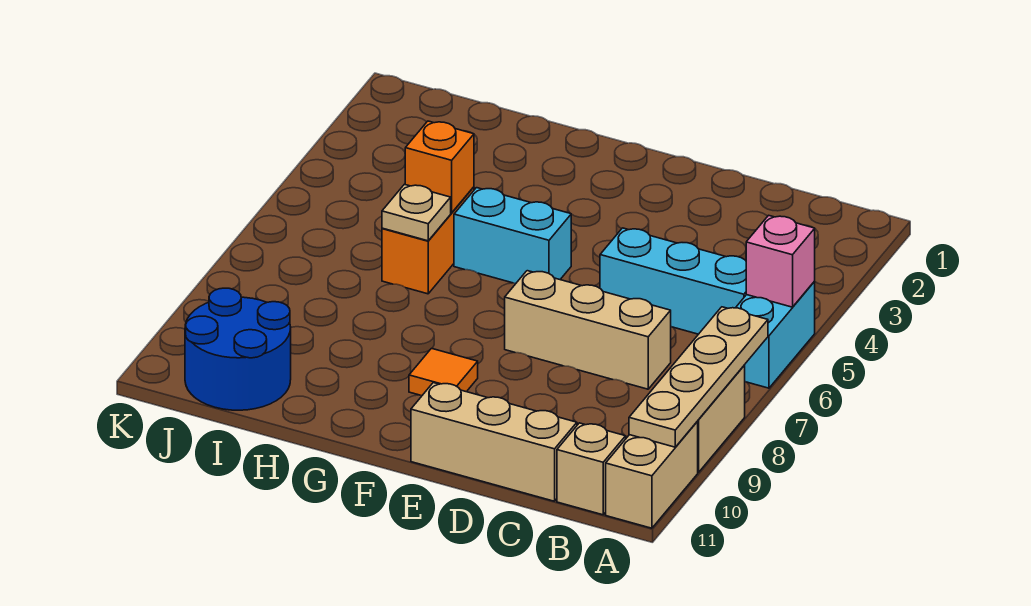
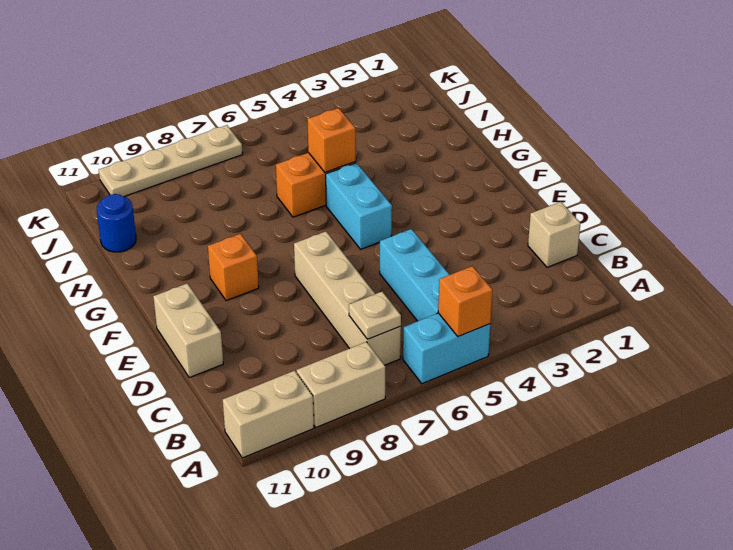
pink 1x1 brick [746,215,815,307] -> orange 1x1 brick [438,266,493,337]
tan 1x4 plate [629,307,768,447] -> tan 1x4 plate moved to [99,125,243,196]
tan 1x1 brick [557,423,626,515] -> tan 1x1 brick moved to [528,202,581,267]
tan 1x3 brick [505,271,671,389] -> tan 1x4 brick [294,231,401,365]
tan 1x3 brick [411,383,577,501] -> tan 1x2 brick [153,283,223,377]
orange 1x1 tile [409,348,478,395] -> orange 1x1 brick [208,234,259,301]
tan 1x1 plate [382,184,451,241] -> tan 1x1 plate moved to [349,292,401,339]
blue 2x2 round brick [185,288,291,410] -> blue 1x1 round brick [97,194,136,252]

